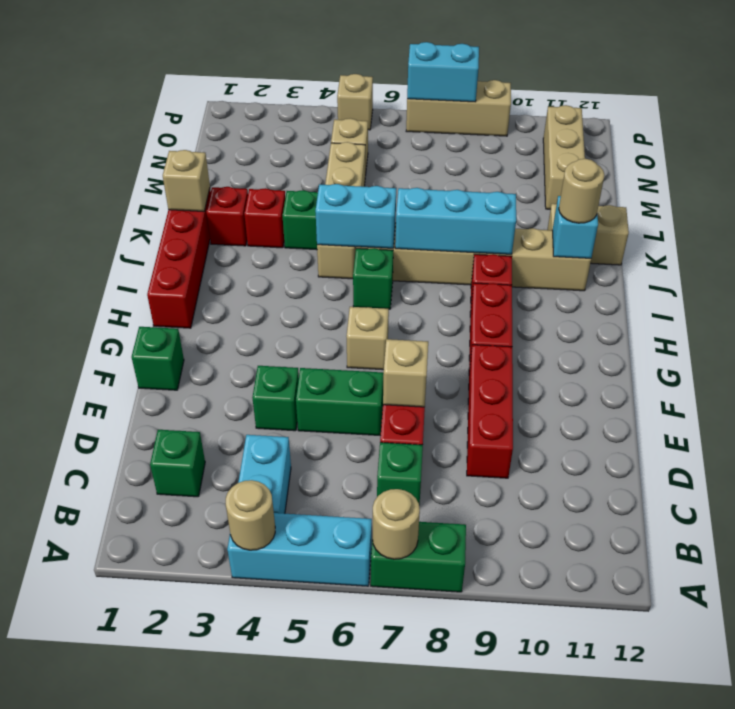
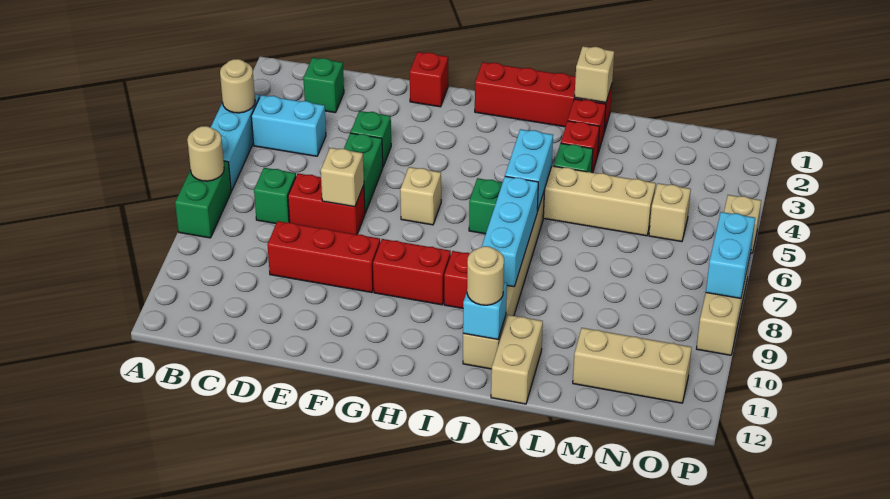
green 1x1 brick [132,327,184,390] -> red 1x1 brick [410,52,448,107]

